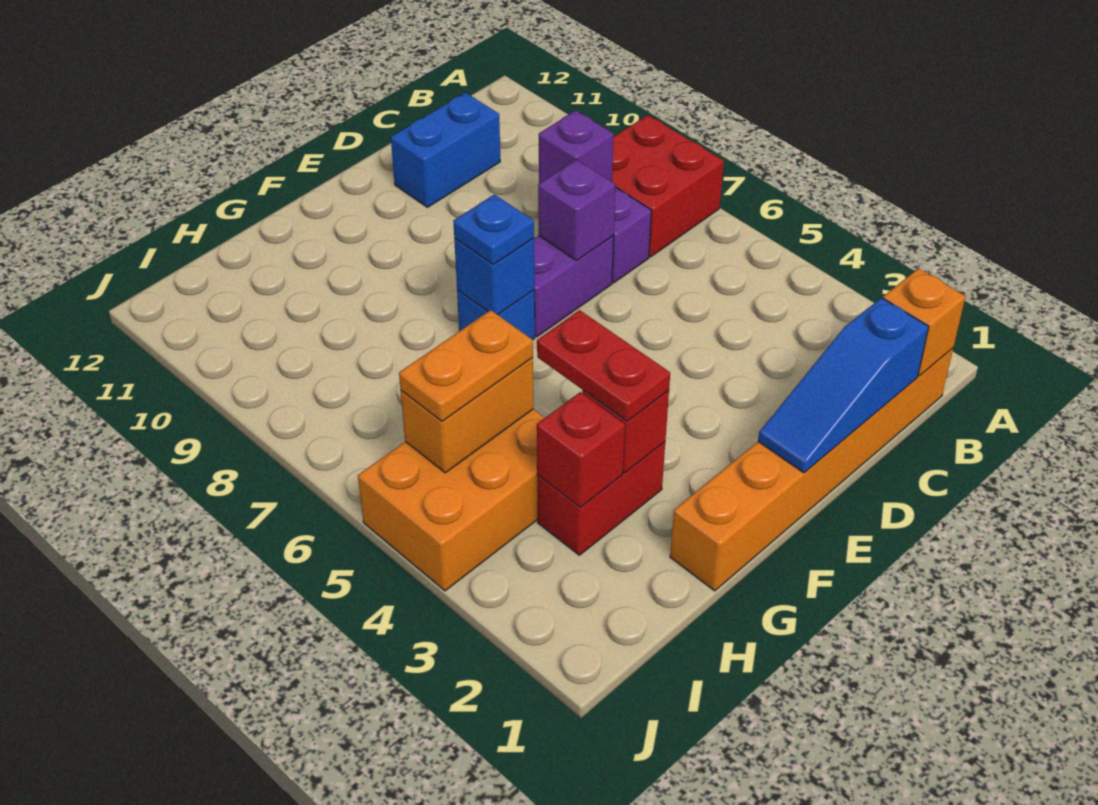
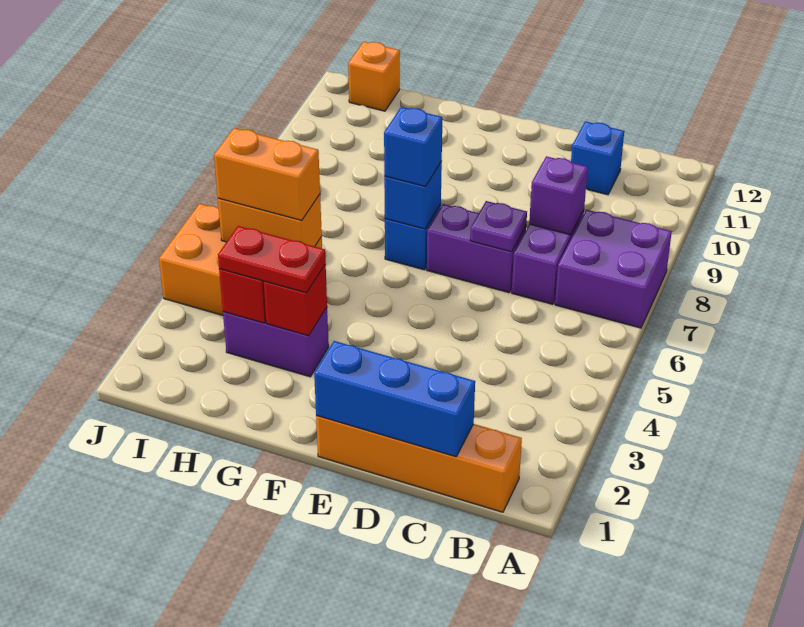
red 2x2 brick [612,115,724,257] -> purple 2x2 brick [555,210,672,328]
orange 1x6 brick [670,348,953,591] -> orange 1x4 brick [316,416,522,512]
orange 1x1 brick [883,268,966,376] -> orange 1x1 brick moved to [348,42,400,111]
blue 1x3 slope [758,298,929,473] -> blue 1x3 brick [314,341,475,457]
blue 1x2 brick [391,93,500,207] -> blue 1x1 brick [571,121,624,195]
purple 1x1 brick [538,160,615,261] -> purple 1x1 plate [470,201,527,252]
blue 1x1 plate [453,194,534,264] -> blue 1x1 brick [384,107,442,187]
red 1x2 brick [537,442,665,555] -> purple 1x2 brick [223,308,329,377]
red 1x2 plate [537,310,670,421] -> red 1x2 plate turned to [218,226,326,293]
orange 1x2 plate [399,310,533,421] -> orange 1x2 brick [214,128,320,220]

